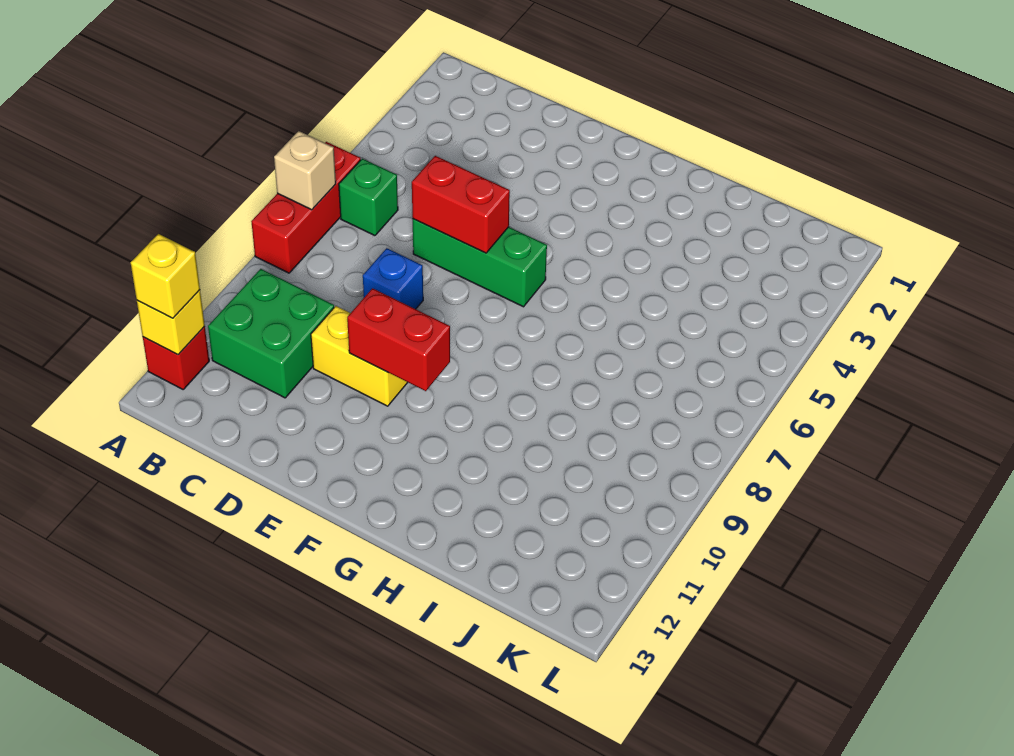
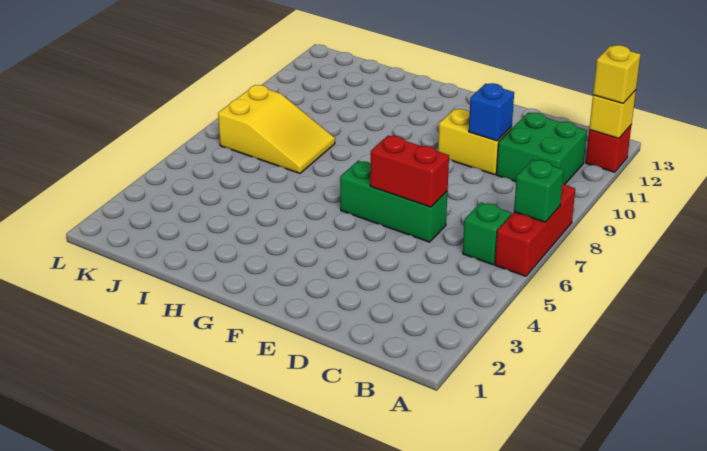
tan 1x1 brick [274,131,336,210] -> green 1x1 brick [514,160,564,222]
blue 1x1 brick [363,248,423,309] -> blue 1x1 brick moved to [469,83,514,141]
red 1x2 brick [347,288,450,391] -> none
none -> yellow 2x3 slope [218,85,335,173]

